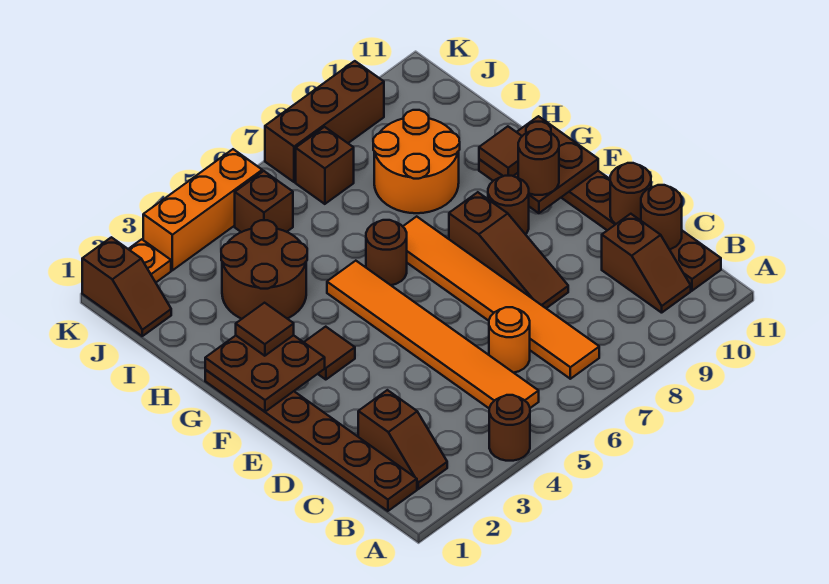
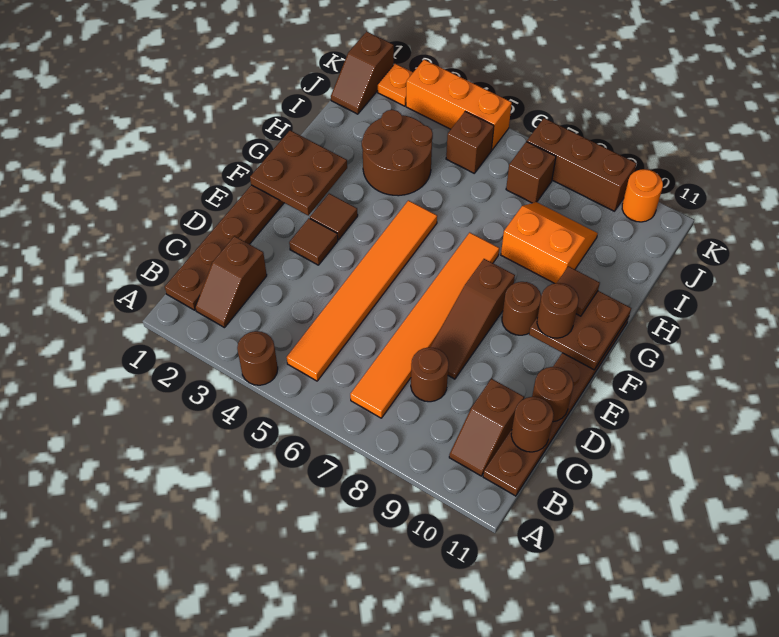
orange 1x1 round brick [489,307,530,373] -> orange 1x1 round brick moved to [622,169,663,222]
brown 1x1 tile [236,303,294,356] -> brown 1x1 tile moved to [289,218,338,265]
brown 1x1 round brick [366,220,407,285] -> brown 1x1 round brick moved to [411,347,449,402]
orange 2x2 round brick [373,110,460,213] -> orange 2x2 slope [501,202,598,283]

